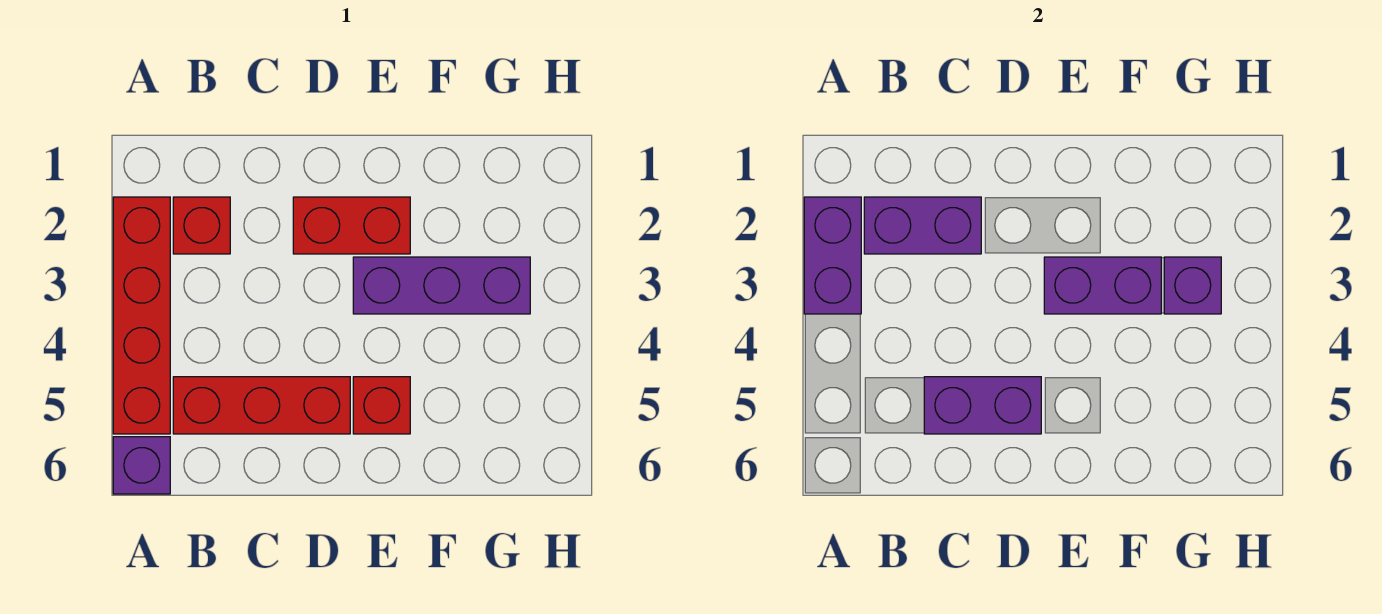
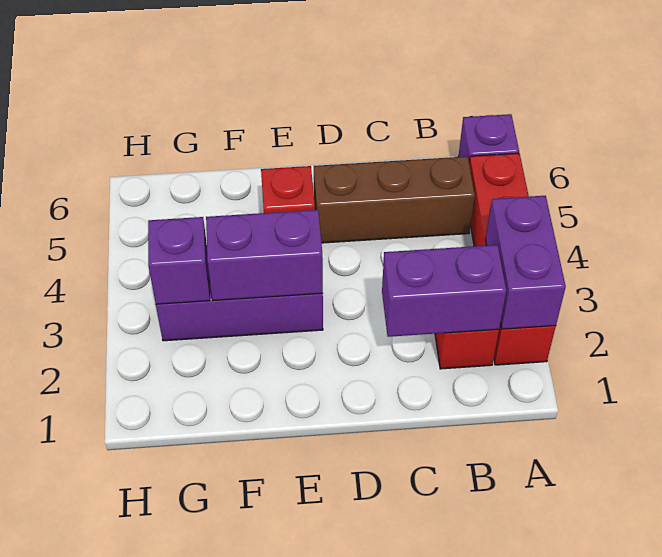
red 1x3 brick [173,377,350,434] -> brown 1x3 brick [314,156,475,243]
purple 1x2 brick [924,377,1041,434] -> none
red 1x2 brick [293,197,410,254] -> none

